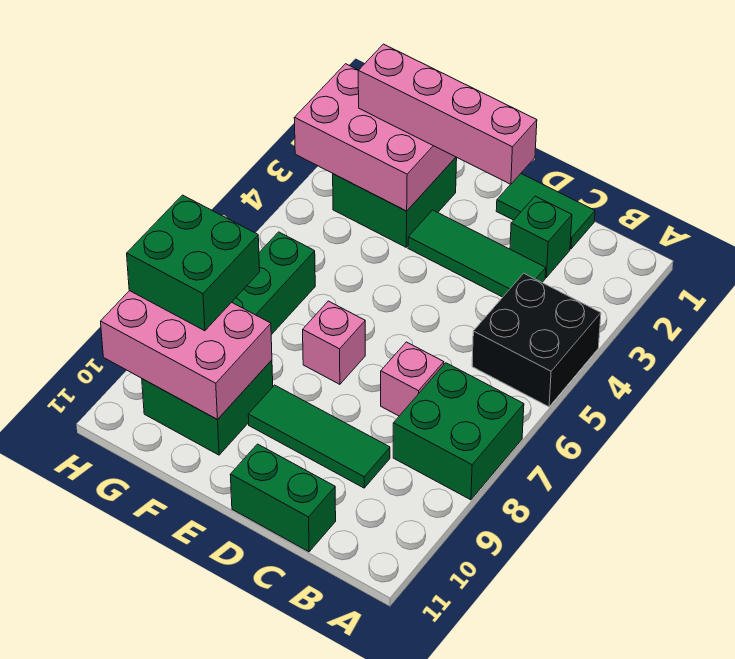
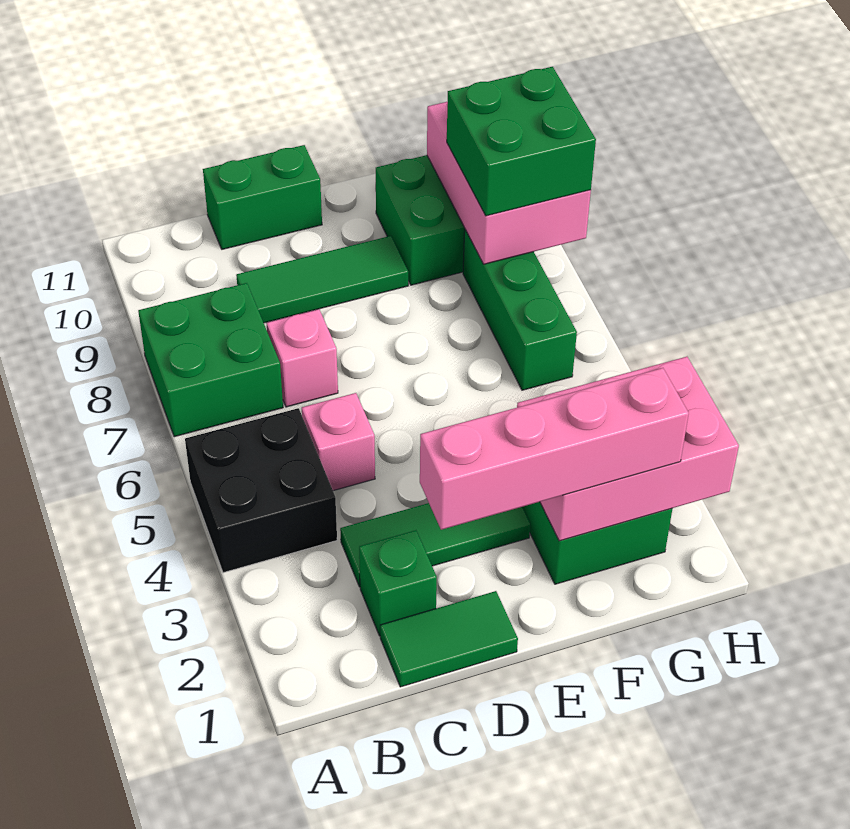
pink 1x1 brick [303,301,365,384] -> pink 1x1 brick moved to [302,393,375,491]
pink 2x3 brick [101,291,272,419] -> pink 2x3 brick turned to [427,102,591,264]

